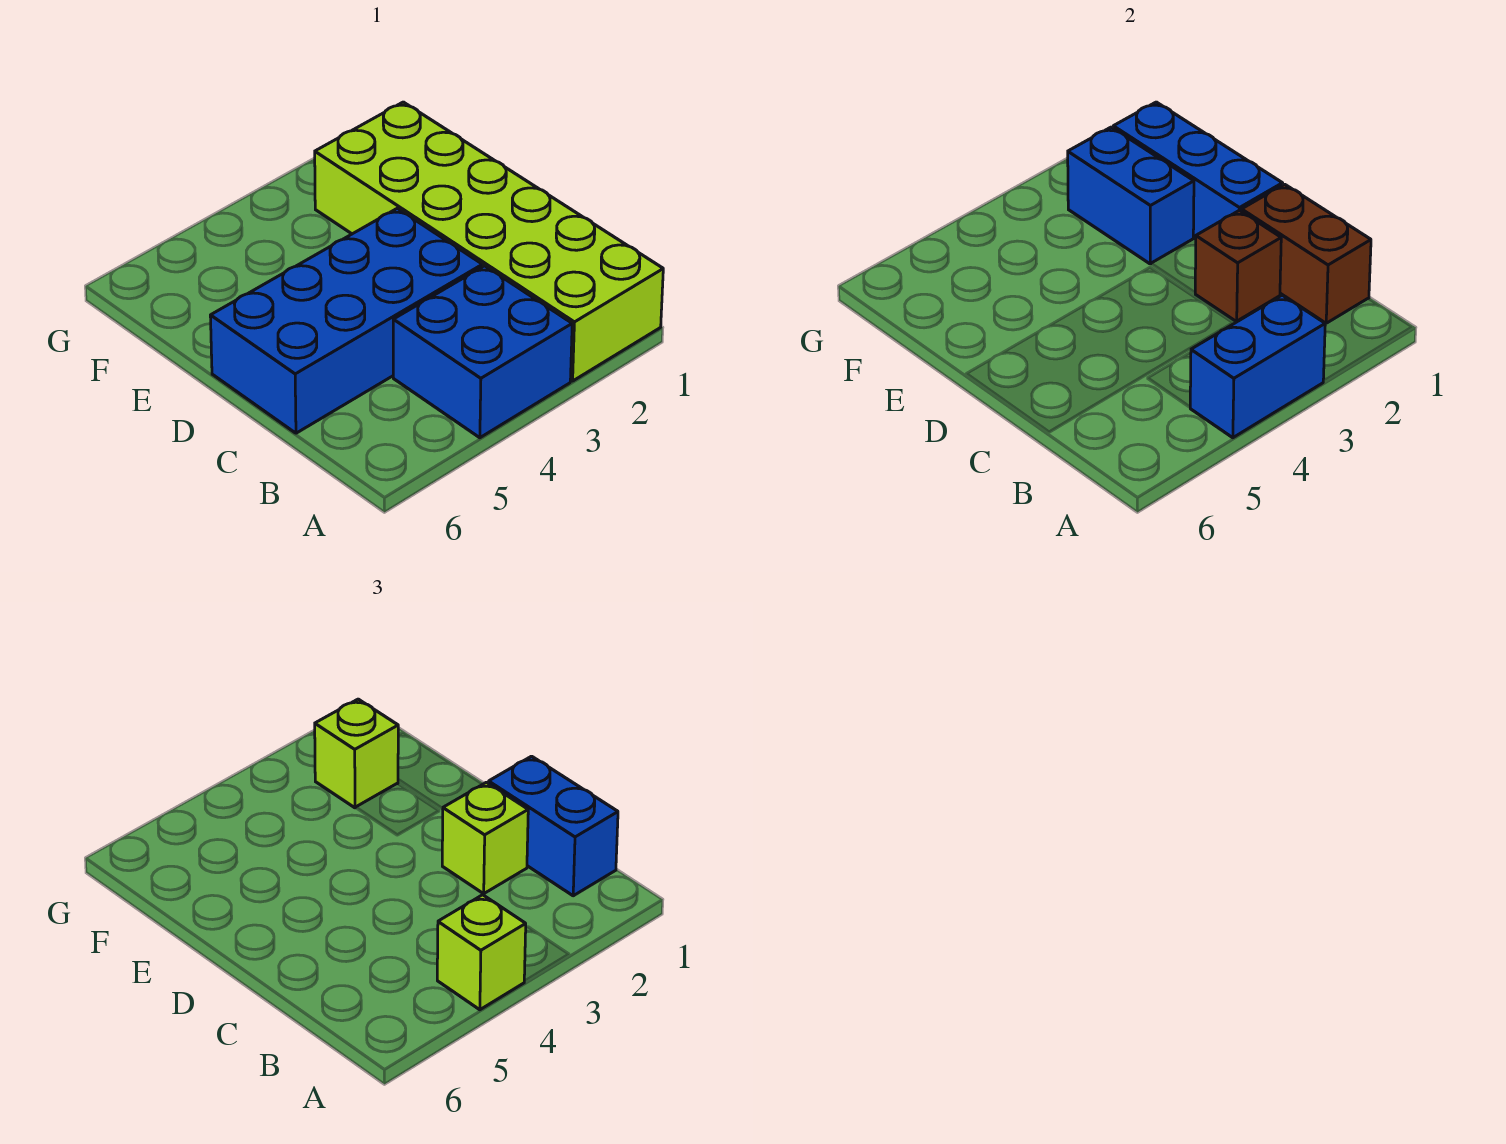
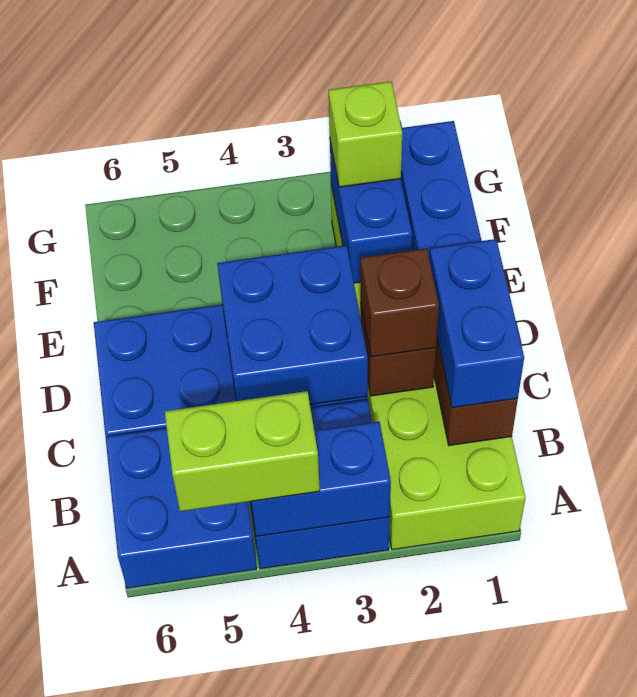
lime 1x1 brick [437,895,526,1010] -> lime 1x2 brick [165,391,320,511]
none -> blue 2x2 brick [105,428,257,588]
lime 1x1 brick [442,782,528,894] -> brown 1x1 brick [361,249,439,357]
none -> blue 2x2 brick [217,245,368,405]

